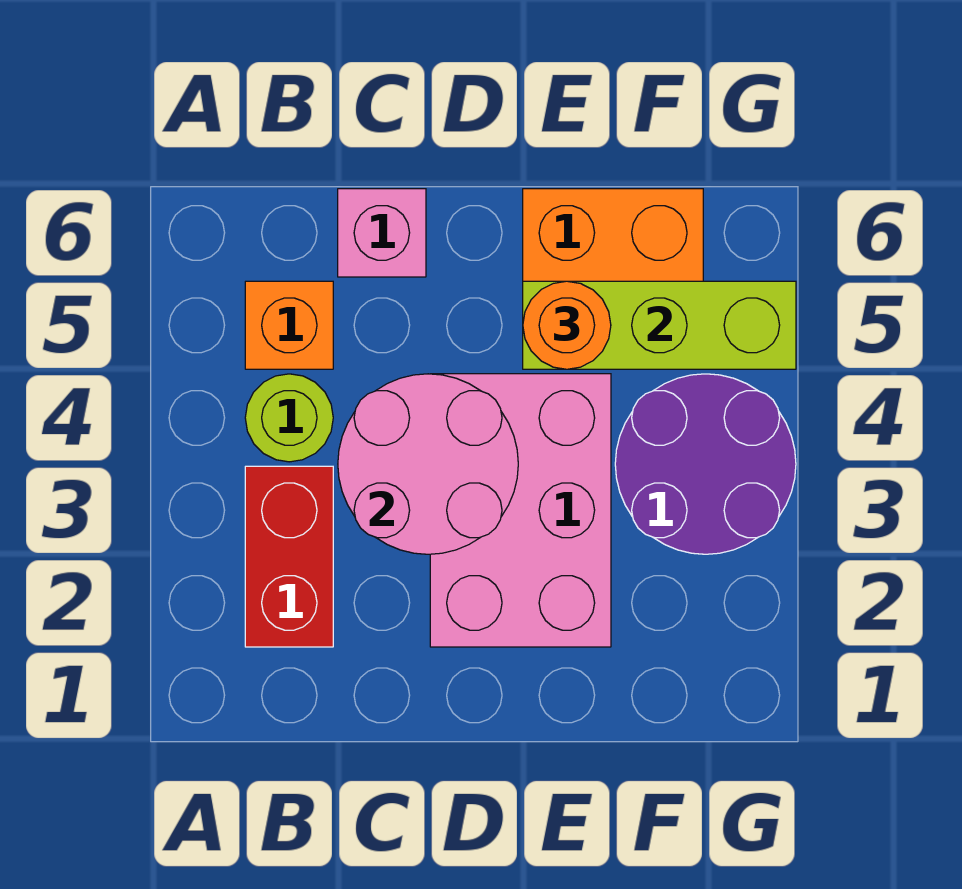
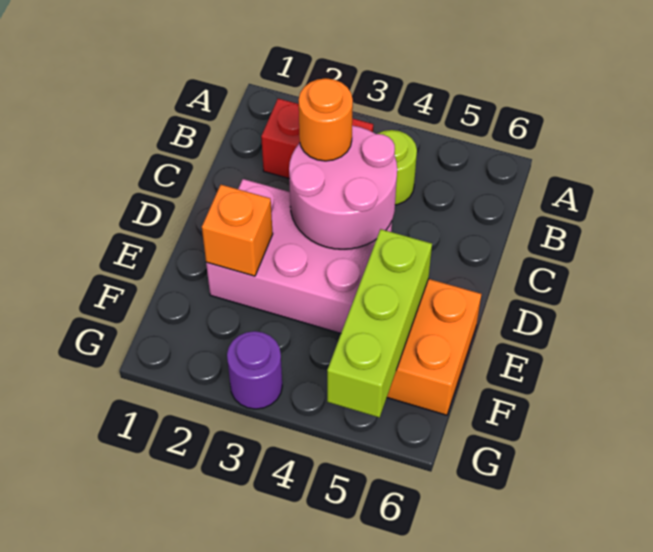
orange 1x1 brick [245,281,333,369] -> orange 1x1 brick moved to [202,185,273,276]
pink 1x1 brick [338,189,426,277] -> none
orange 1x1 round brick [523,281,611,369] -> orange 1x1 round brick moved to [299,78,353,161]
purple 2x2 round brick [615,374,796,554] -> purple 1x1 round brick [227,331,282,409]

